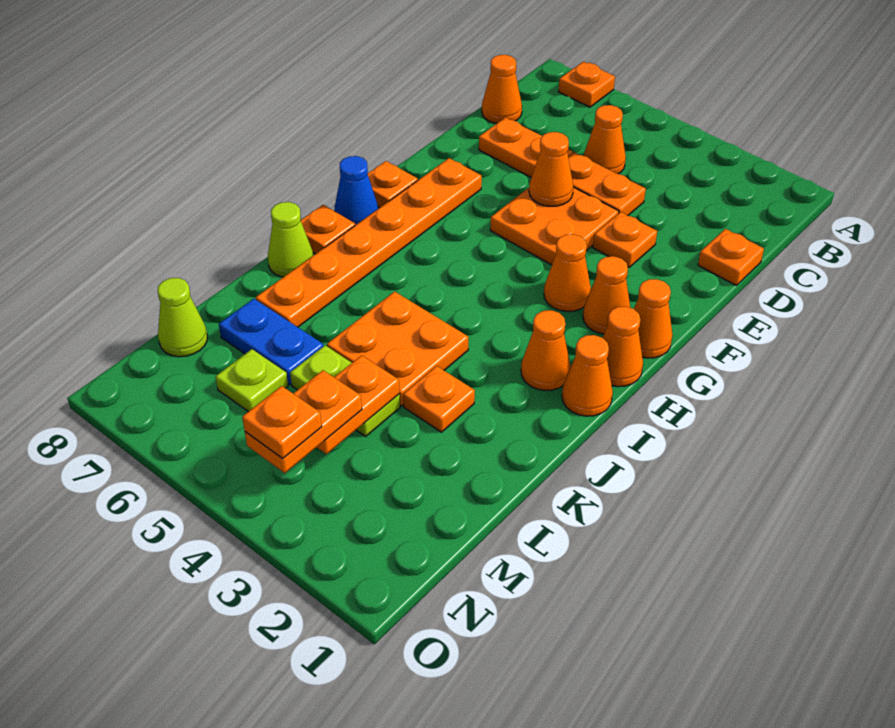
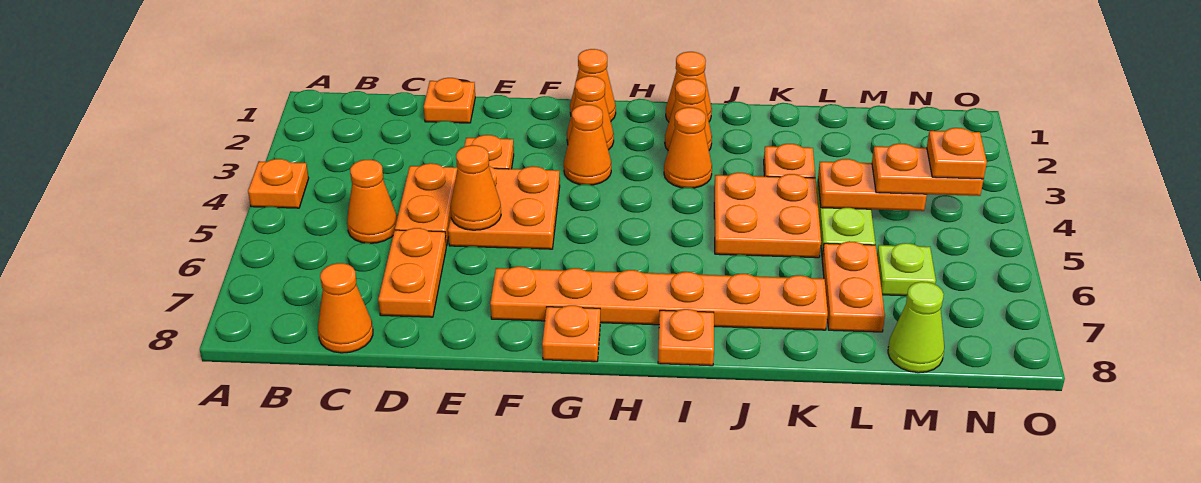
orange 1x1 plate [558,61,615,107] -> orange 1x1 plate moved to [248,159,309,208]
orange 1x1 cone [603,307,643,387] -> orange 1x1 cone moved to [664,107,712,188]
blue 1x1 cone [335,156,378,225] -> none
lime 1x1 cone [268,202,313,277] -> none
blue 1x2 plate [219,299,323,384] -> orange 1x2 plate [822,241,885,332]

